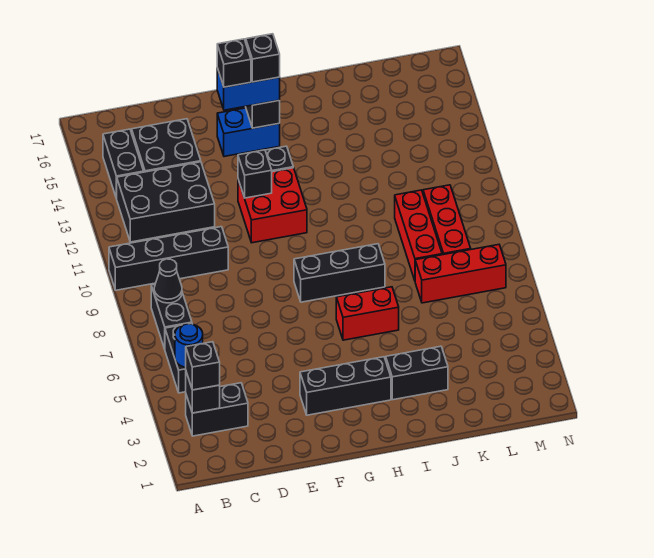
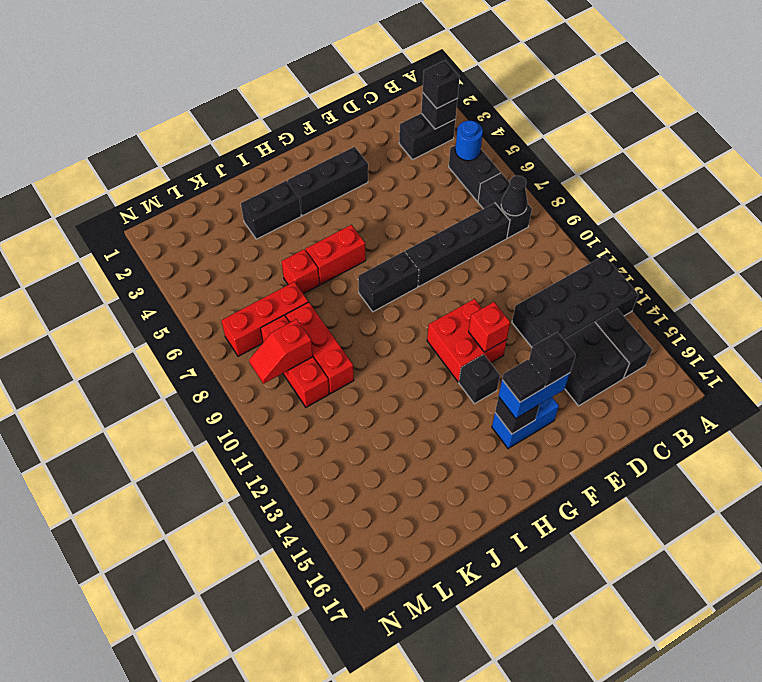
black 1x4 brick [109,227,228,290] -> black 1x4 brick moved to [405,203,510,286]
black 2x3 brick [117,162,215,242] -> black 2x4 brick [512,255,638,347]
black 1x1 brick [238,150,272,198] -> red 1x1 brick [469,302,510,352]
black 1x3 brick [294,244,385,302] -> black 1x2 brick [358,251,419,312]
black 1x1 brick [246,34,280,82] -> black 1x1 tile [502,360,546,402]
none -> red 1x1 brick [282,249,319,294]
none -> red 1x2 slope [249,319,313,384]

